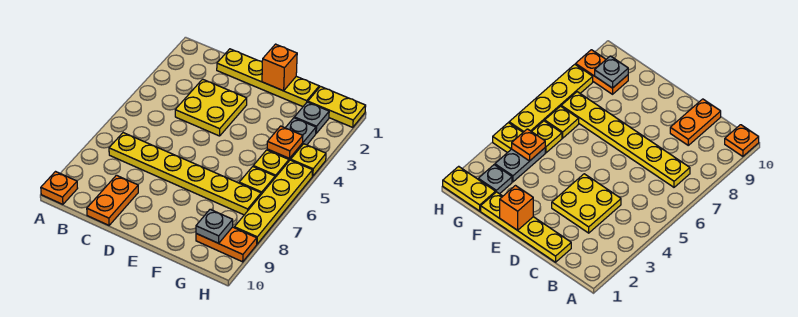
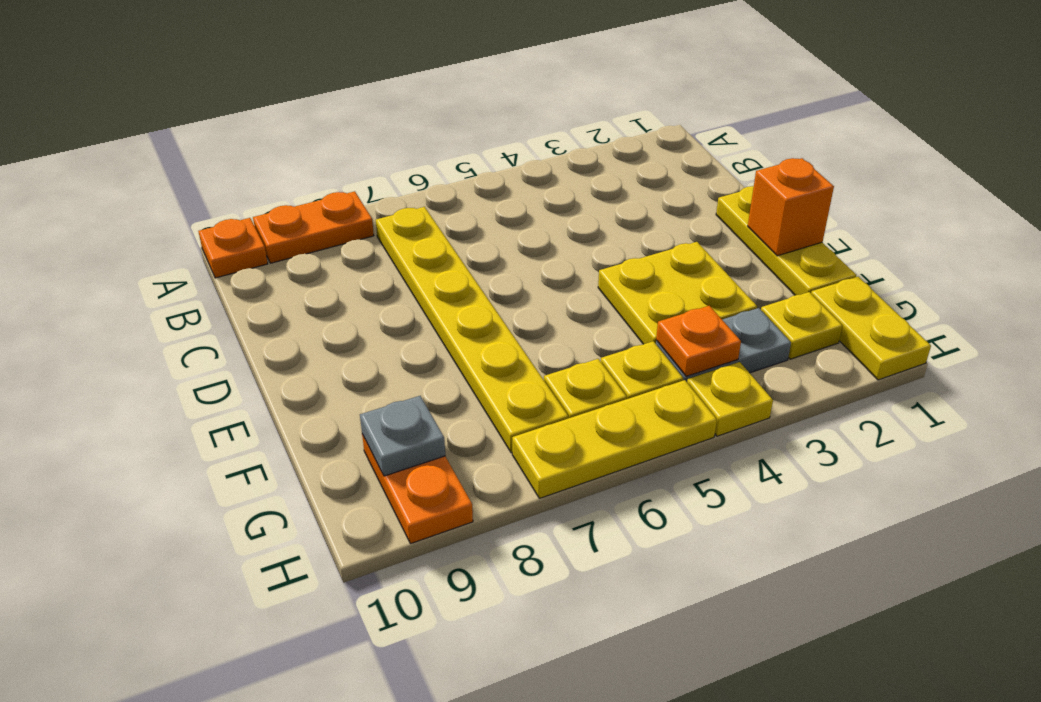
yellow 1x4 plate [217,49,319,107] -> yellow 1x3 plate [716,186,856,295]
yellow 2x2 plate [175,79,247,136] -> yellow 2x2 plate moved to [598,242,757,344]
orange 1x2 plate [87,175,138,225] -> orange 1x2 plate moved to [253,191,374,263]
grey 1x1 plate [294,102,329,133] -> yellow 1x1 plate [761,292,842,359]
yellow 1x4 plate [234,160,313,244] -> yellow 1x3 plate [512,380,717,498]

